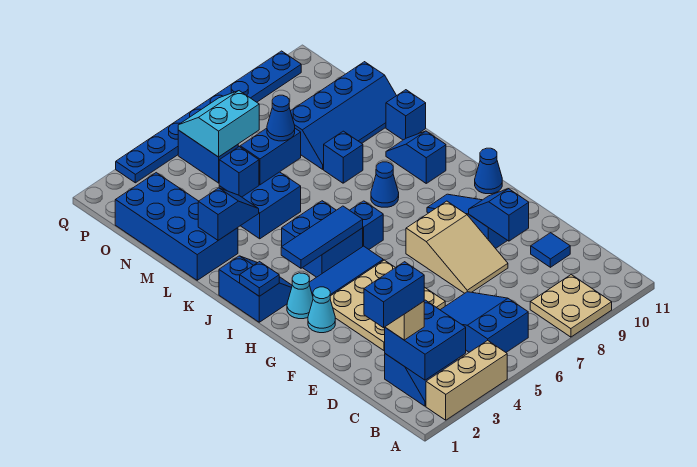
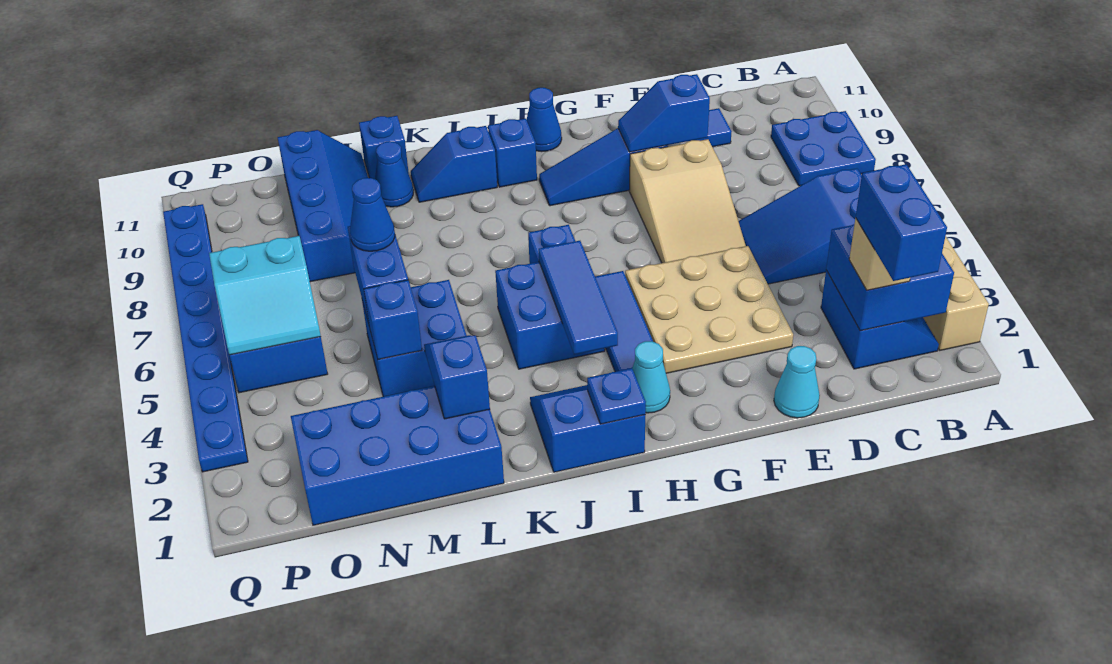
tan 2x2 plate [530,275,612,337] -> blue 2x2 plate [771,111,876,186]
tan 2x3 slope [406,201,508,293] -> tan 2x3 slope turned to [629,139,746,263]
cyan 1x1 cone [308,287,335,333] -> cyan 1x1 cone moved to [774,346,820,418]
blue 1x1 cone [371,162,399,207] -> blue 1x1 cone moved to [375,142,413,207]
blue 1x1 brick [324,131,363,183] -> blue 1x1 brick moved to [488,119,537,187]
cyan 2x2 slope [178,91,259,157] -> cyan 2x2 slope turned to [209,236,321,355]

